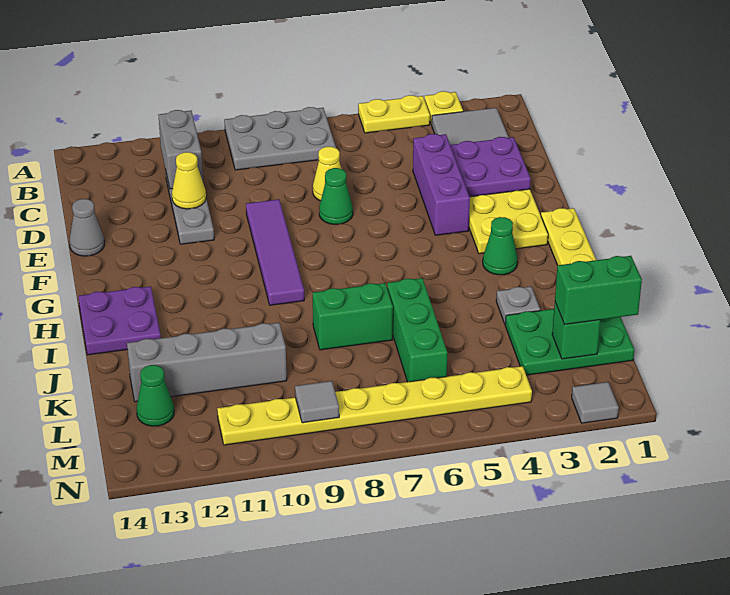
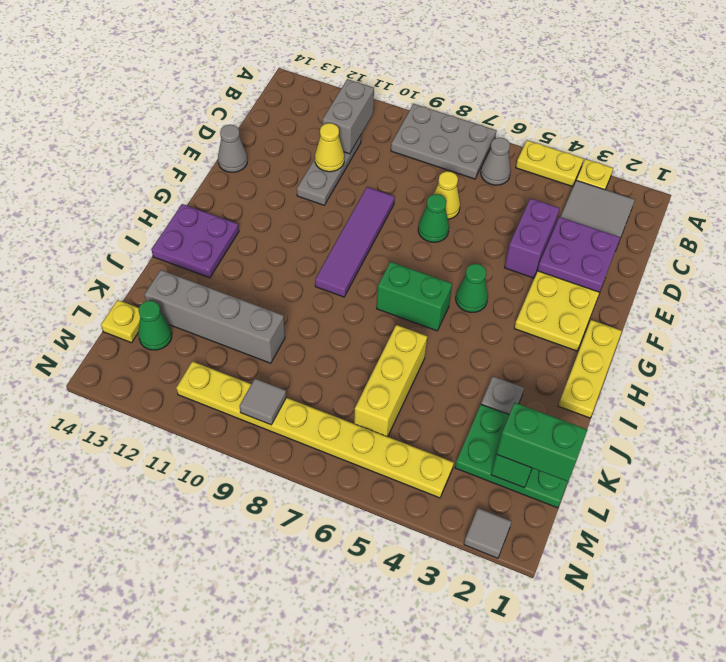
none -> grey 1x1 cone [481,138,511,185]
purple 1x3 brick [413,134,470,235] -> purple 1x2 brick [505,198,560,278]
green 1x1 cone [483,217,518,275] -> green 1x1 cone moved to [456,264,488,312]
green 1x3 brick [387,278,447,382] -> yellow 1x3 brick [354,325,427,437]
green 1x2 brick [313,283,393,350] -> green 1x2 brick moved to [377,262,452,331]
none -> yellow 1x1 plate [101,300,140,343]

